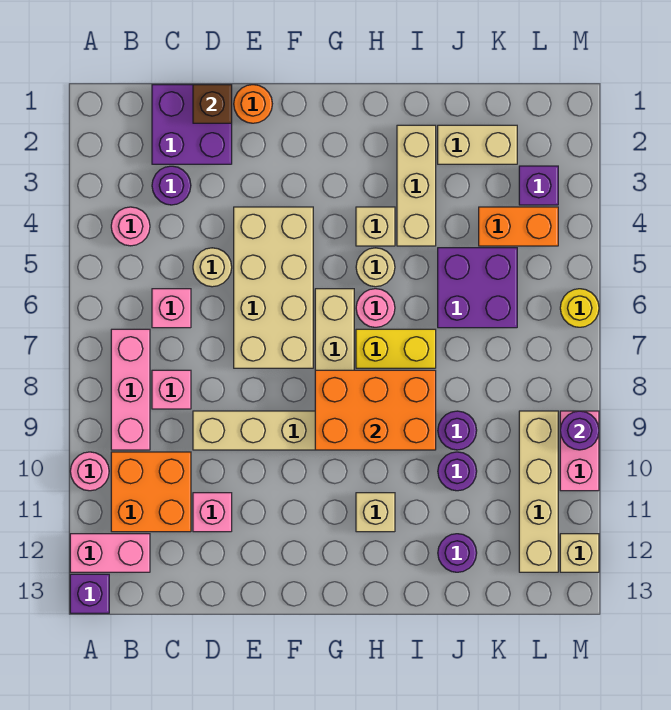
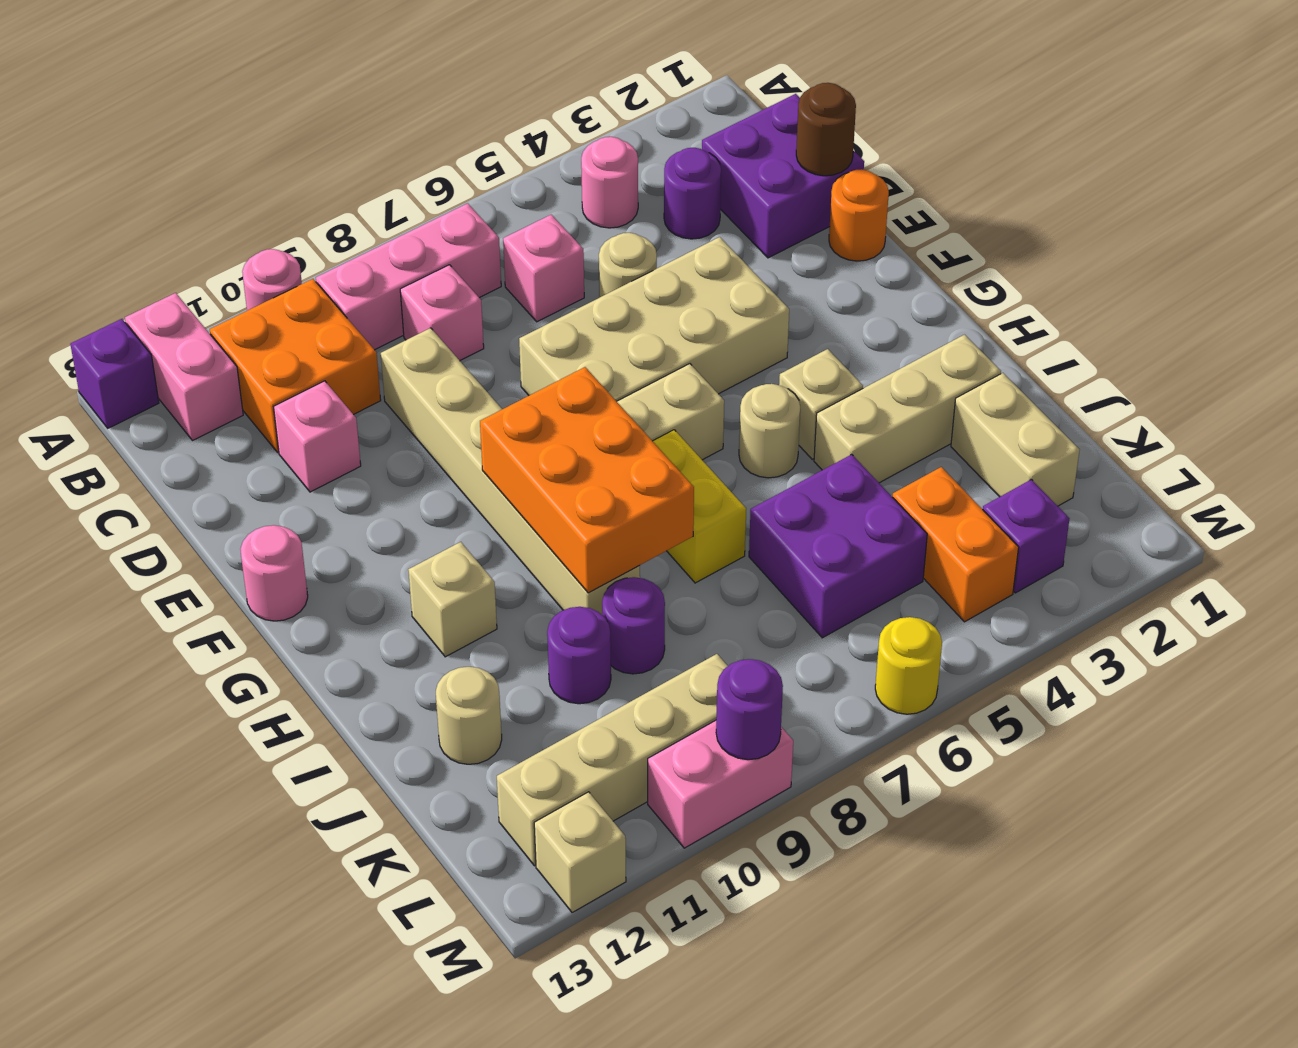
brown 1x1 brick [193,85,232,123] -> brown 1x1 round brick [796,83,856,176]
pink 1x1 round brick [356,289,395,327] -> pink 1x1 round brick moved to [240,525,308,621]
purple 1x1 round brick [438,534,477,572] -> tan 1x1 round brick [436,667,502,764]

